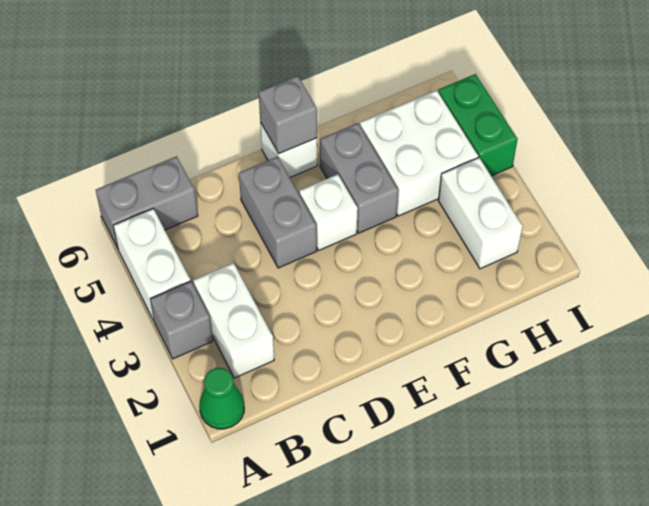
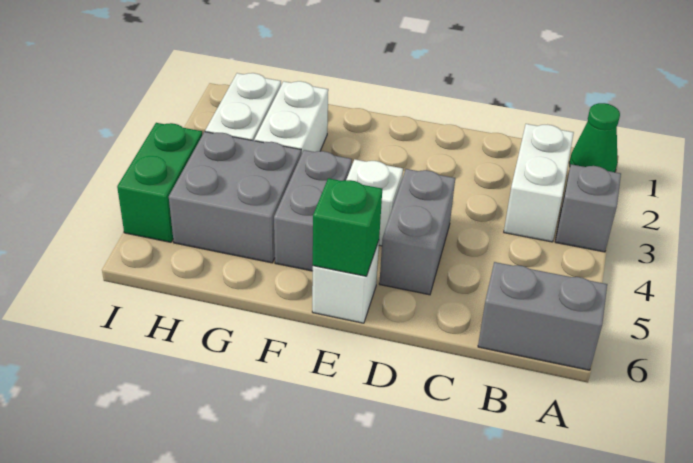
white 1x2 brick [113,209,190,321] -> white 1x2 brick moved to [254,81,328,154]
grey 1x1 brick [259,76,317,154] -> green 1x1 brick [313,178,382,276]
white 2x2 brick [360,90,478,216] -> grey 2x2 brick [169,132,301,263]

